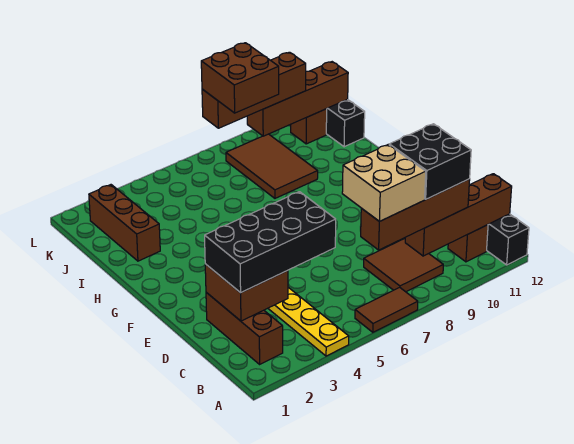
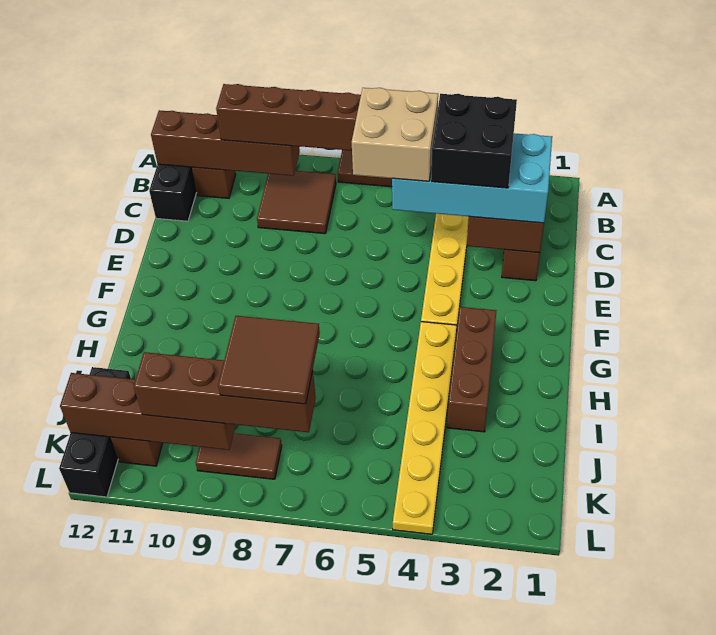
tan 2x2 brick [342,145,426,222] -> tan 2x2 brick moved to [352,88,438,181]
black 2x2 brick [389,124,471,199] -> black 2x2 brick moved to [431,94,517,188]
black 2x4 brick [205,192,336,293] -> cyan 2x4 brick [392,133,552,223]
none -> yellow 1x6 plate [393,322,457,534]
brown 1x3 brick [89,185,160,261] -> brown 1x3 brick moved to [447,307,496,432]
brown 2x3 tile [226,134,318,198] -> brown 1x2 tile [196,433,282,479]
brown 2x2 brick [201,43,279,113] -> brown 2x2 tile [218,316,320,404]

